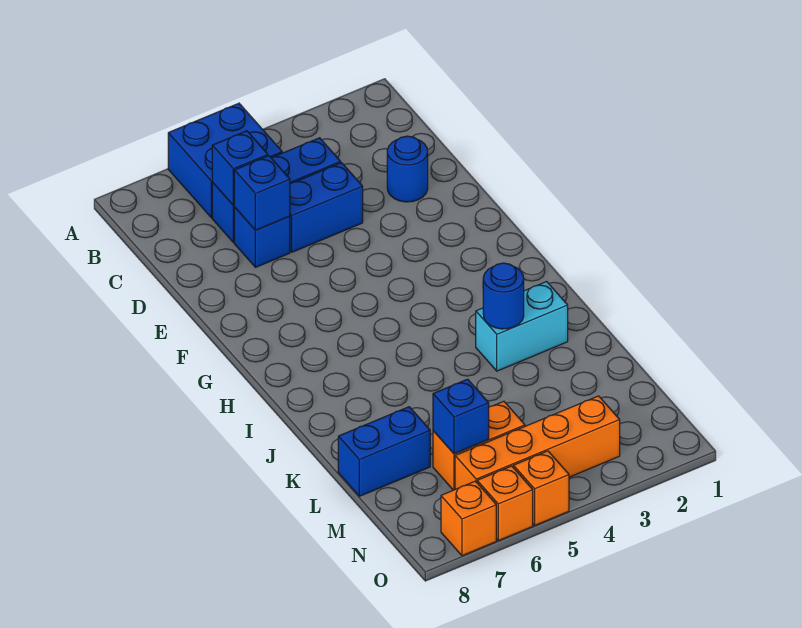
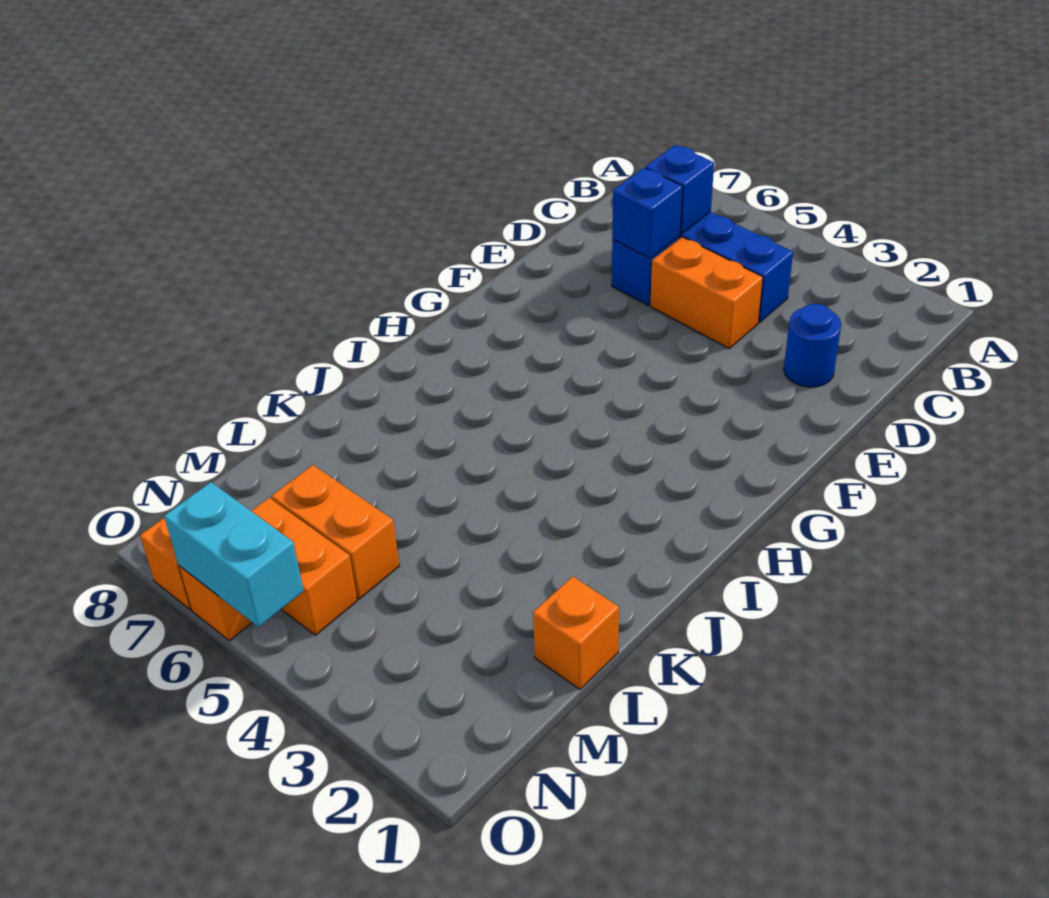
blue 2x2 brick [168,103,282,218] -> none
blue 1x2 brick [290,163,363,252] -> orange 1x2 brick [650,237,763,348]
cyan 1x2 brick [476,282,568,371] -> cyan 1x2 brick moved to [164,482,304,627]
blue 1x1 round brick [483,263,524,329] -> none
blue 1x2 brick [338,407,430,496] -> none
blue 1x1 brick [433,379,489,454] -> none
orange 1x4 brick [455,396,620,489] -> orange 1x2 brick [252,498,357,635]
orange 1x1 brick [514,451,569,525] -> orange 1x1 brick moved to [533,576,619,689]

